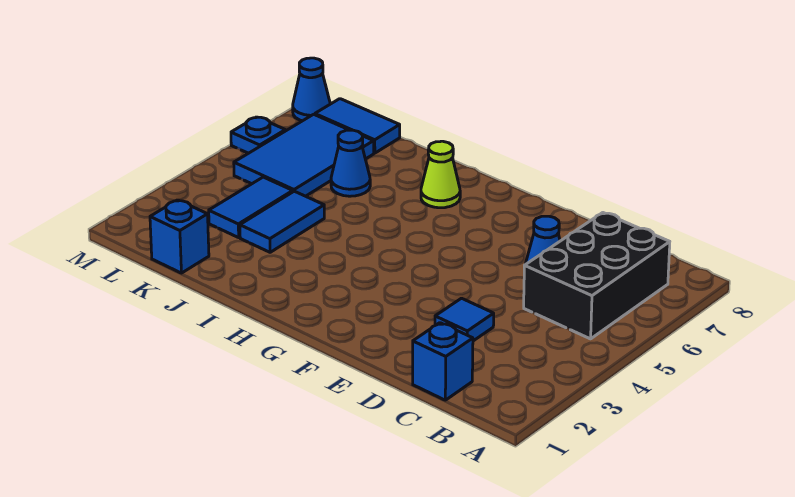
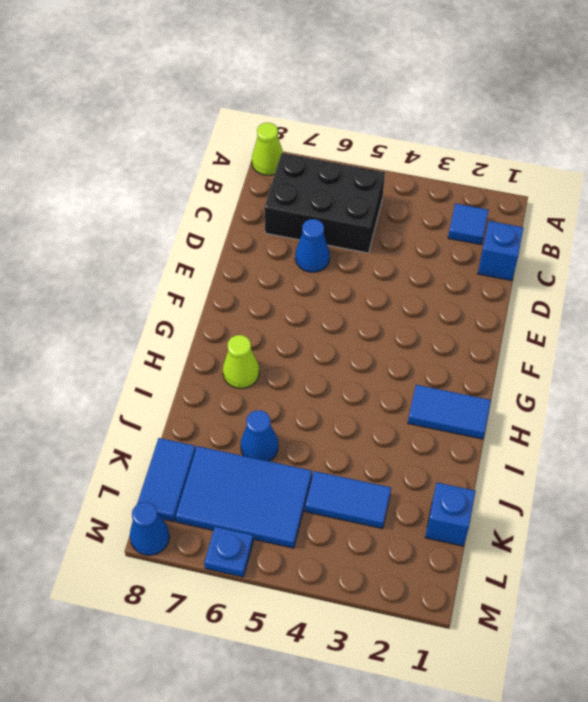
none -> lime 1x1 cone [252,123,283,175]
blue 1x1 tile [435,298,494,341] -> blue 1x1 tile moved to [448,203,489,245]
blue 1x2 tile [240,191,324,252] -> blue 1x2 tile moved to [408,385,491,439]

